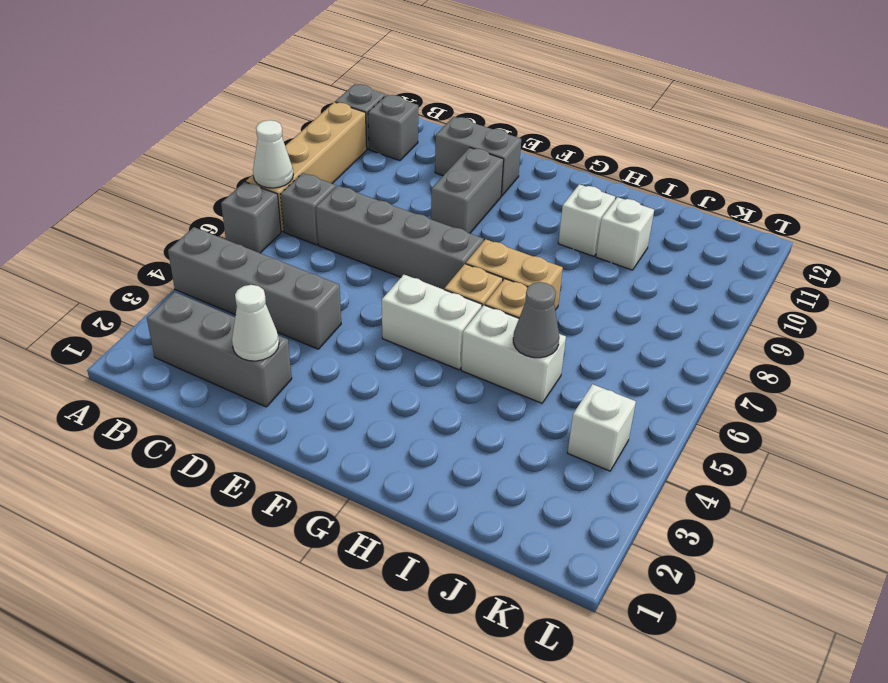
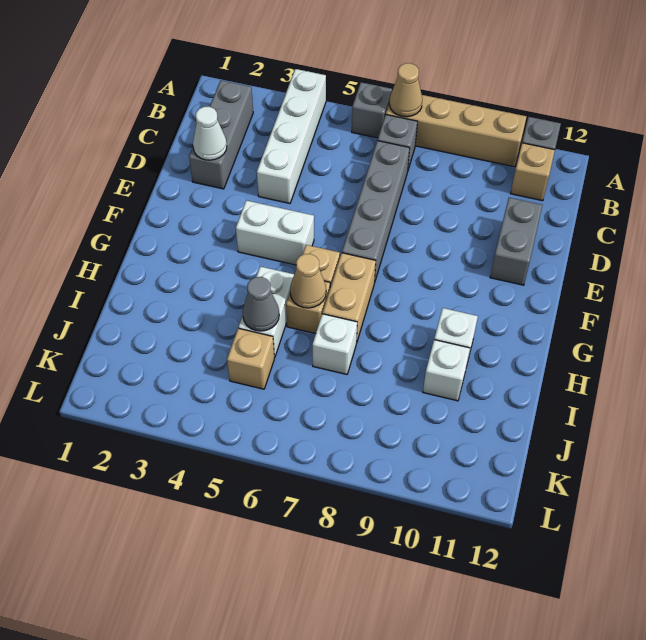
grey 1x4 brick [168,227,341,349] -> white 1x4 brick [257,69,326,203]
white 1x1 cone [253,120,293,188] -> tan 1x1 cone [389,63,422,117]
grey 1x1 brick [368,95,418,161] -> tan 1x1 brick [511,143,555,201]
grey 1x2 brick [431,148,504,233] -> none
white 1x2 brick [382,275,482,370] -> white 1x2 brick turned to [236,201,314,265]
none -> tan 1x1 cone [290,254,326,308]
none -> tan 1x1 brick [227,328,274,389]
white 1x1 brick [568,384,636,471] -> white 1x1 brick moved to [313,314,357,374]

